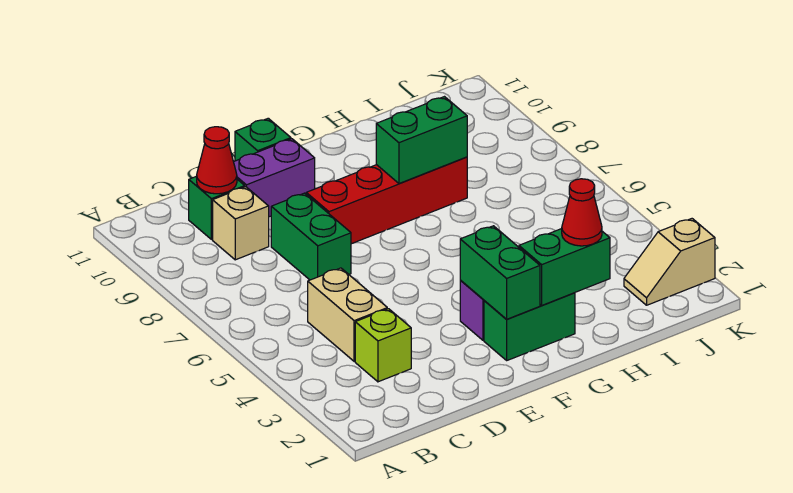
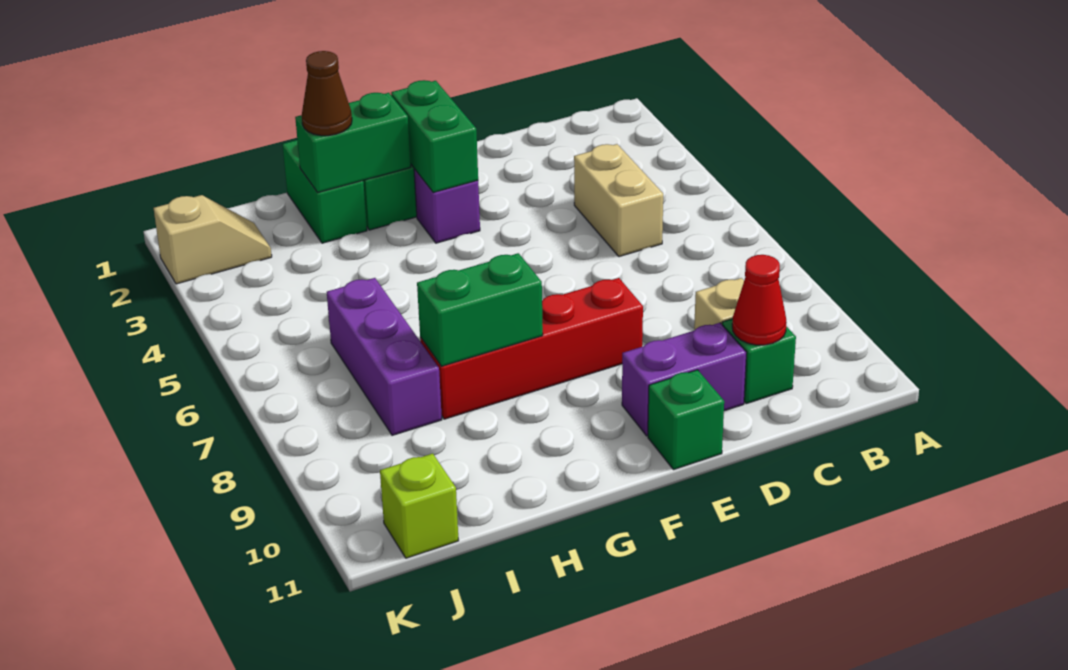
lime 1x1 brick [355,309,411,382] -> lime 1x1 brick moved to [380,453,459,558]
green 1x2 brick [271,193,351,280] -> green 1x2 brick moved to [282,140,367,243]
red 1x1 cone [562,179,602,246] -> brown 1x1 cone [302,51,352,136]
none -> purple 1x3 brick [327,278,442,435]

